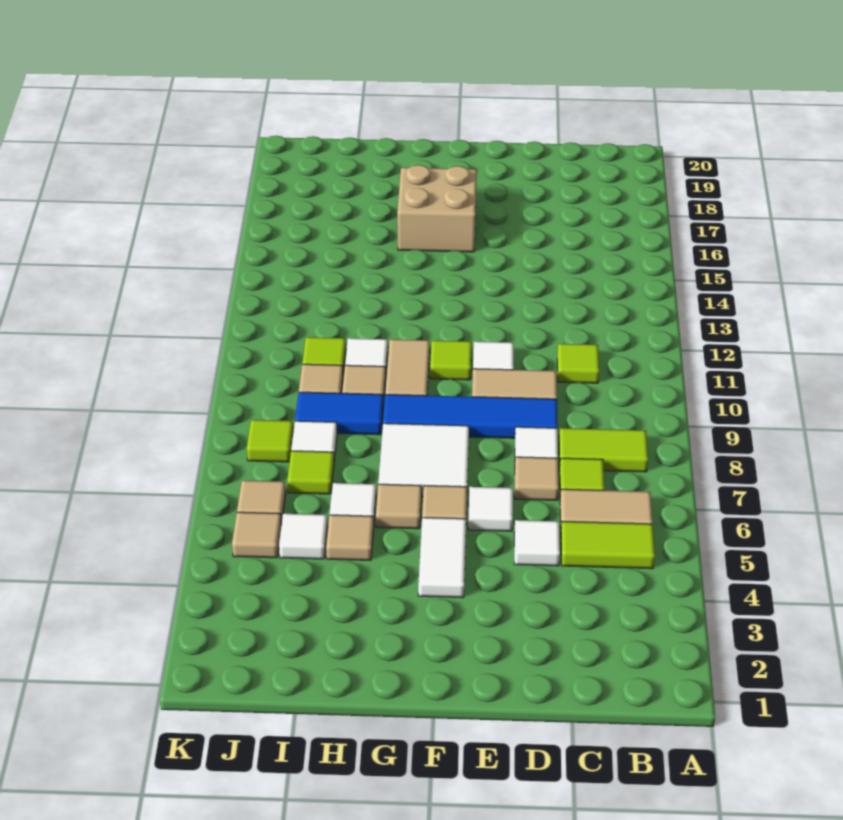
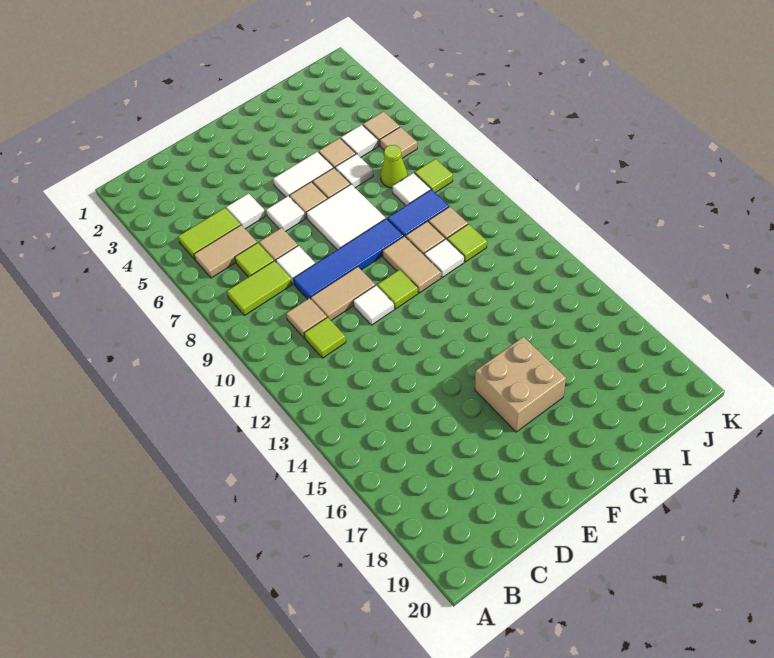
none -> tan 1x1 tile [286,298,327,338]
white 1x2 tile [418,518,466,598] -> white 1x2 tile turned to [273,152,333,197]
lime 1x1 tile [287,451,334,494] -> lime 1x1 cone [381,145,407,188]

